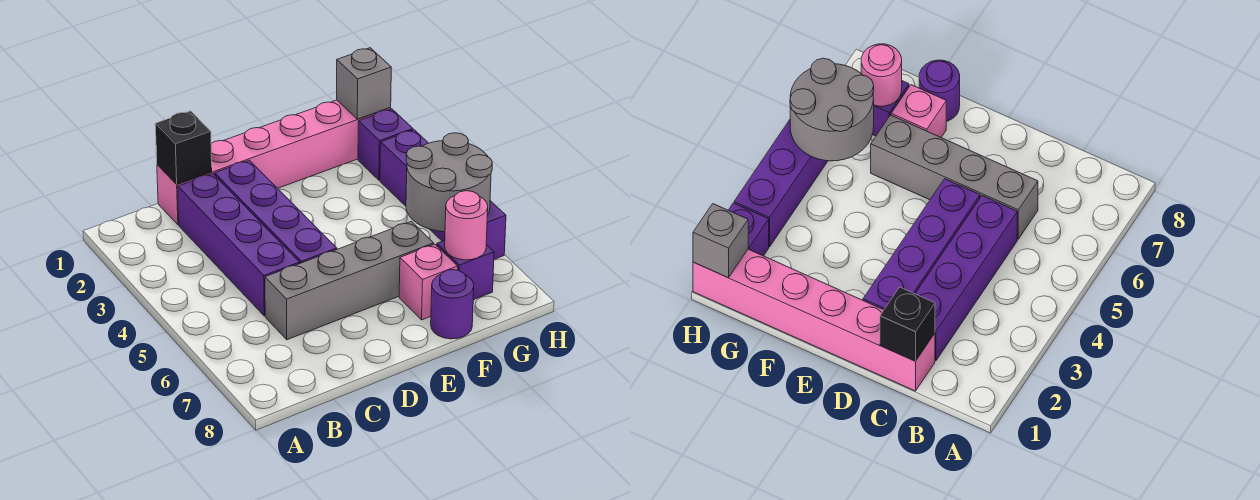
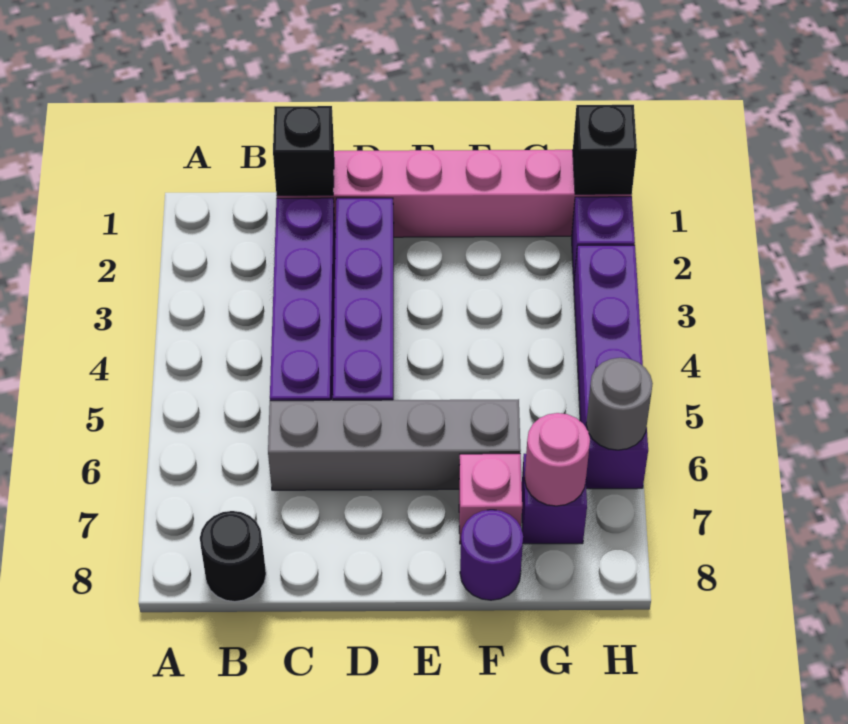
none -> black 1x1 round brick [200,511,266,602]
grey 2x2 round brick [406,133,492,232] -> grey 1x1 round brick [586,358,653,450]
grey 1x1 brick [337,48,391,119] -> black 1x1 brick [573,105,637,194]

